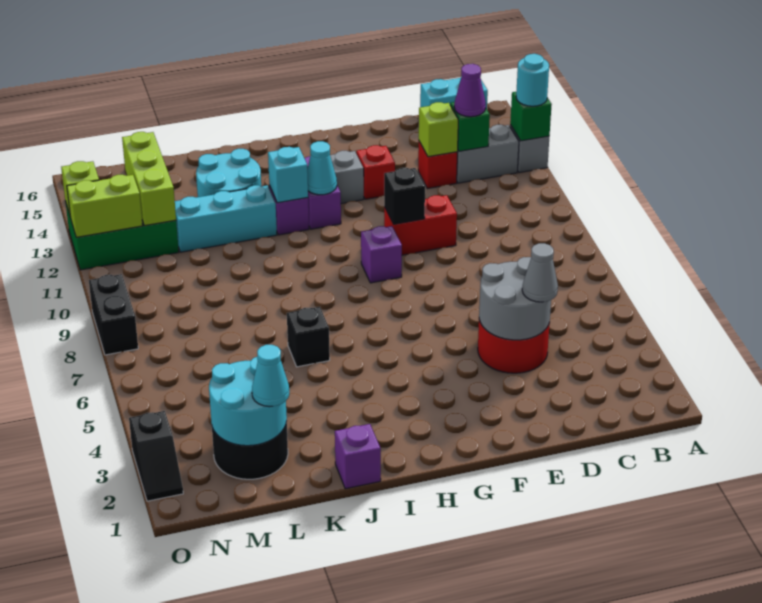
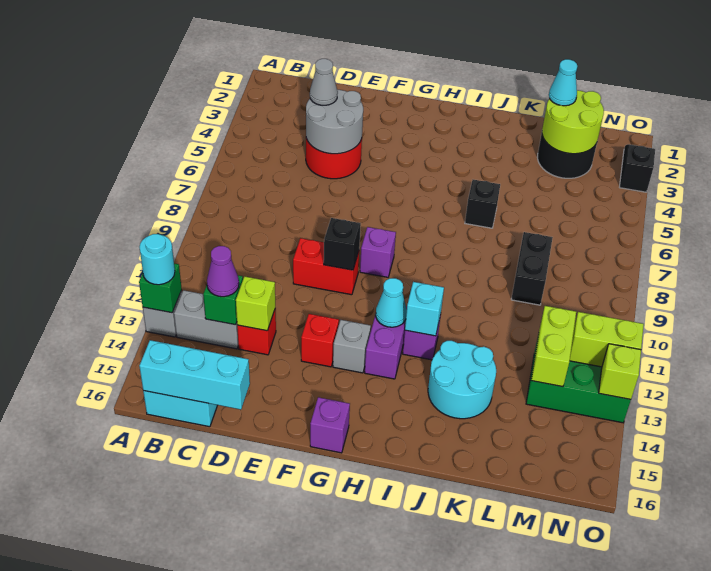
purple 1x1 brick [335,424,381,489] -> purple 1x1 brick moved to [310,397,350,453]
cyan 1x3 brick [175,185,277,252] -> cyan 1x3 brick moved to [139,340,250,410]
cyan 2x2 round brick [209,357,287,446] -> lime 2x2 round brick [542,90,604,154]
lime 1x3 brick [122,132,176,226] -> lime 1x2 brick [531,306,576,387]
black 1x2 brick [89,274,138,355] -> black 1x2 brick moved to [511,232,553,305]

